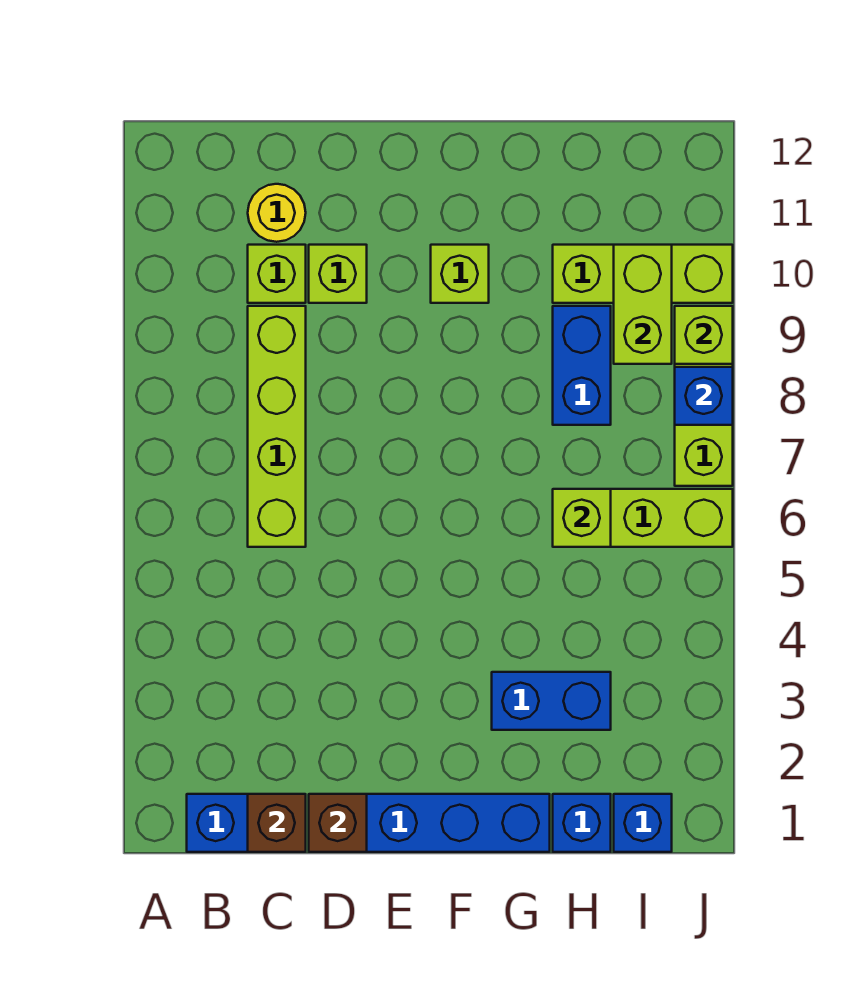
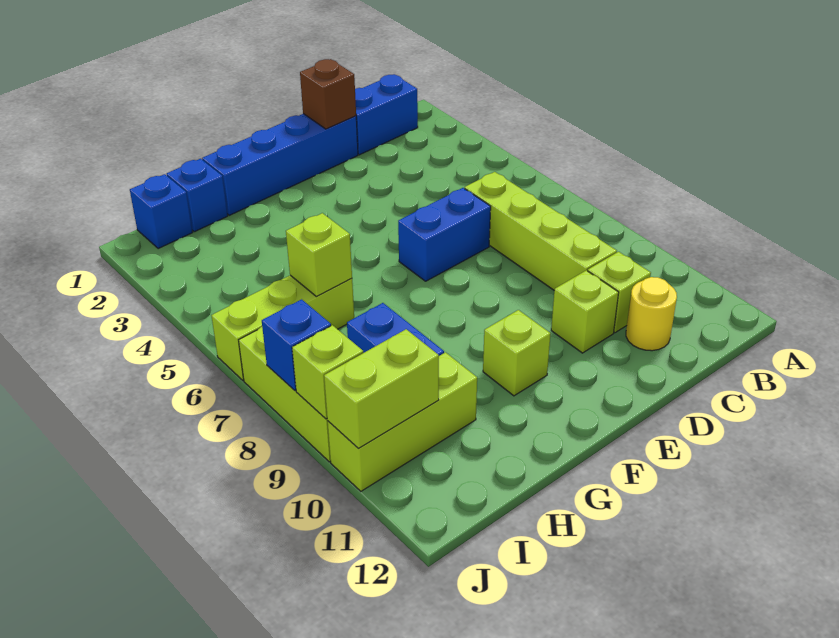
brown 1x1 brick [248,794,306,852] -> none
blue 1x2 brick [492,672,611,730] -> blue 1x2 brick moved to [398,188,491,281]
lime 1x2 brick [614,245,672,364] -> lime 1x2 brick turned to [324,329,439,448]

